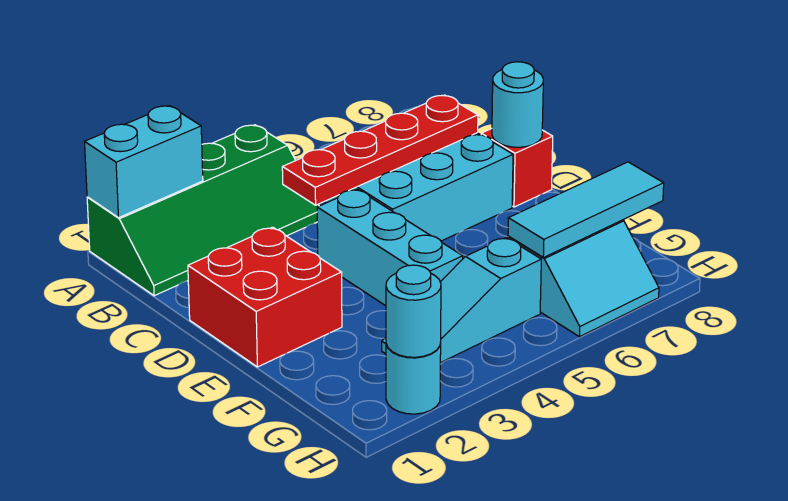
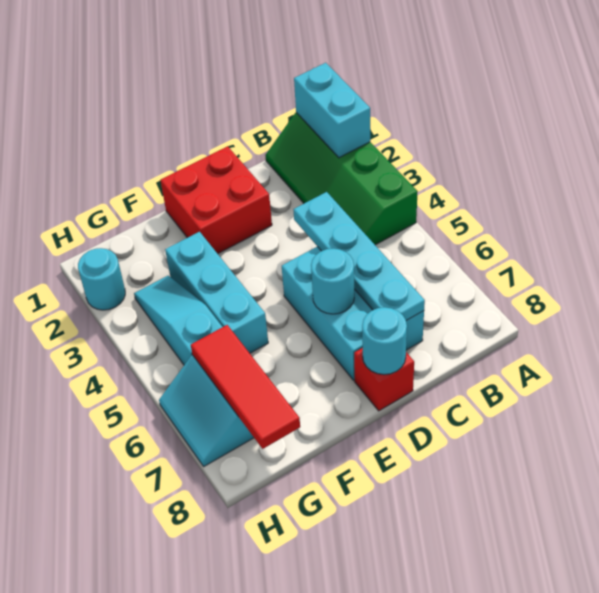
red 1x4 plate [282,95,478,205] -> cyan 1x4 plate [293,192,425,320]
cyan 1x3 brick [317,189,463,306] -> cyan 1x3 brick turned to [165,232,268,353]
cyan 1x3 tile [508,162,664,258] -> red 1x3 tile [191,325,300,449]
cyan 1x1 round brick [386,265,441,357] -> cyan 1x1 round brick moved to [311,248,354,314]

